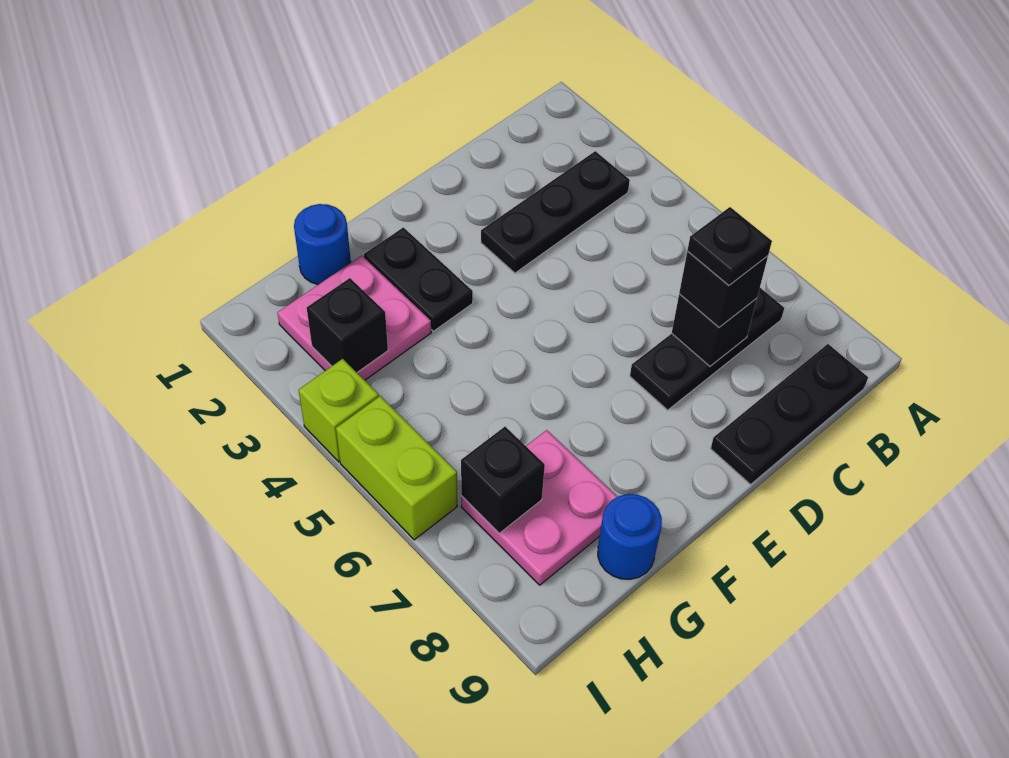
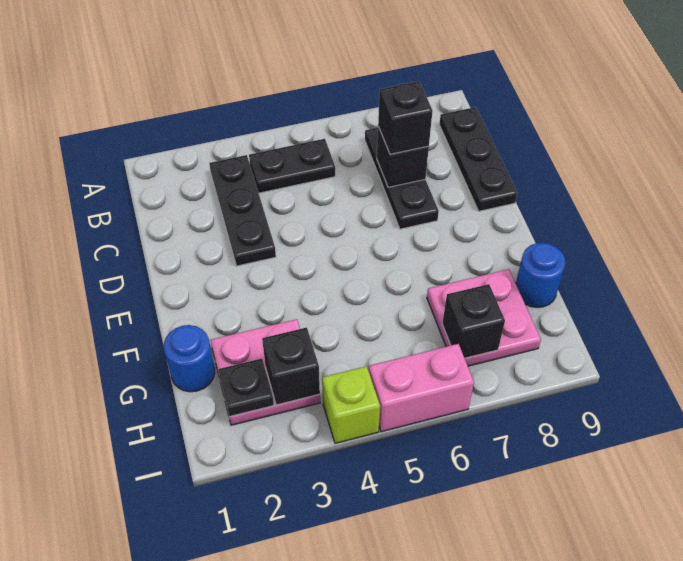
black 1x1 plate [687,207,772,285] -> black 1x1 plate moved to [218,359,274,417]
black 1x2 plate [364,227,473,331] -> black 1x2 plate moved to [249,139,335,193]
lime 1x2 brick [336,396,457,540] -> pink 1x2 brick [369,344,474,432]

